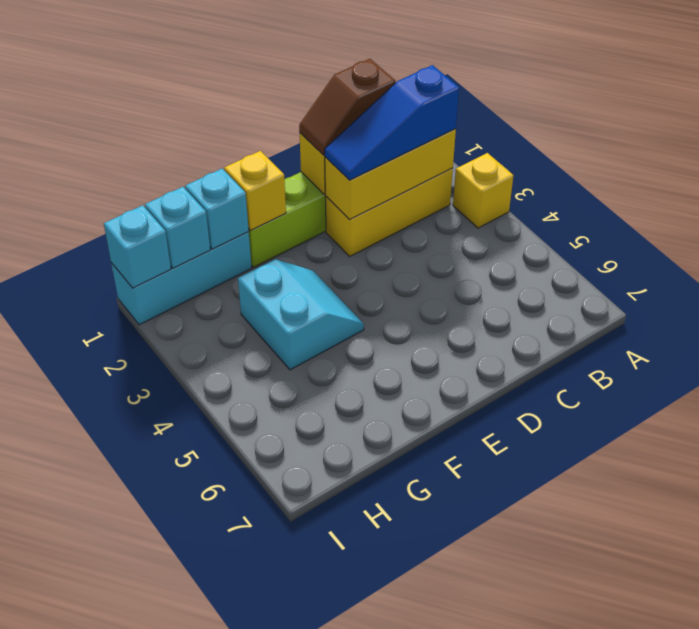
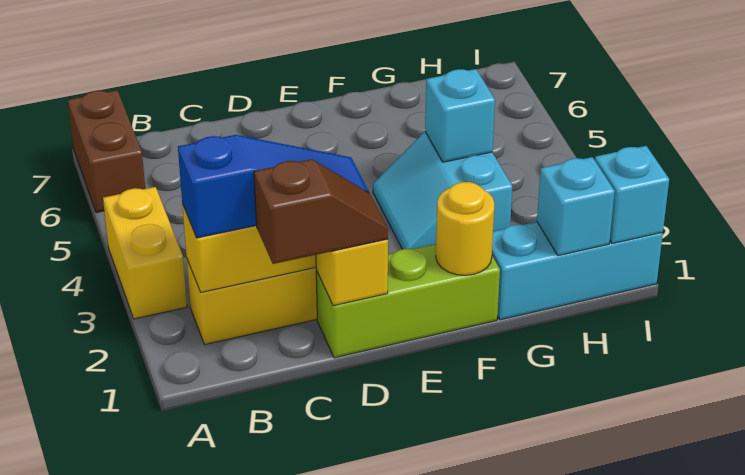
yellow 1x1 brick [453,153,514,228] -> yellow 1x2 brick [103,187,187,319]
none -> brown 1x2 brick [68,90,145,213]
yellow 1x1 brick [224,151,286,230] -> yellow 1x1 round brick [436,182,494,275]
cyan 1x1 brick [185,169,249,249] -> cyan 1x1 brick moved to [425,69,495,162]

